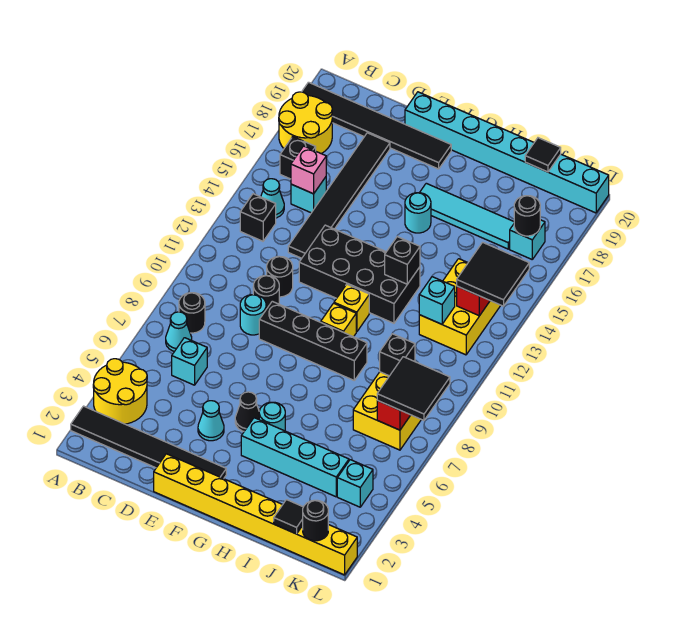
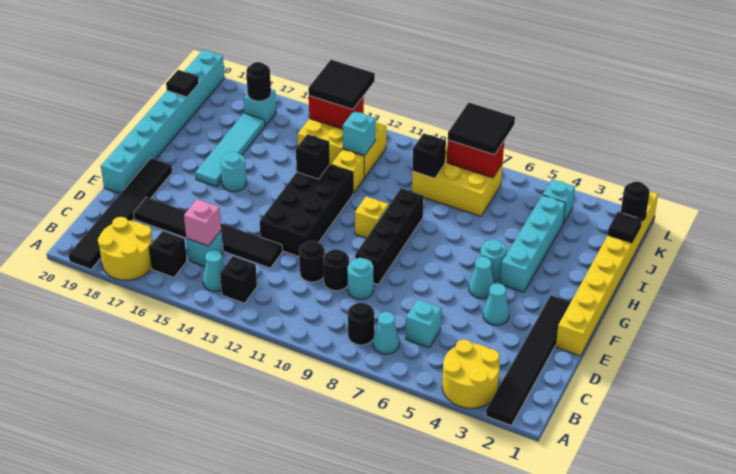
black 1x1 cone [235,392,259,431] -> cyan 1x1 cone [469,257,494,298]
yellow 1x1 brick [334,284,369,332] -> yellow 1x1 brick moved to [331,149,364,193]

